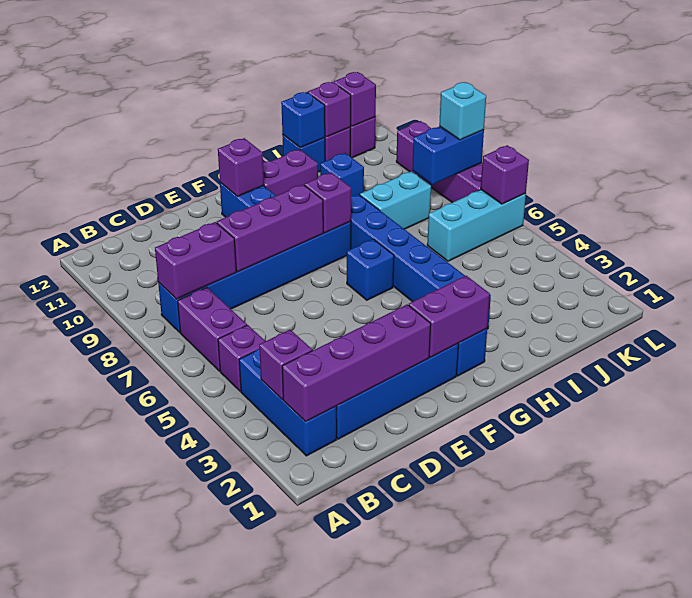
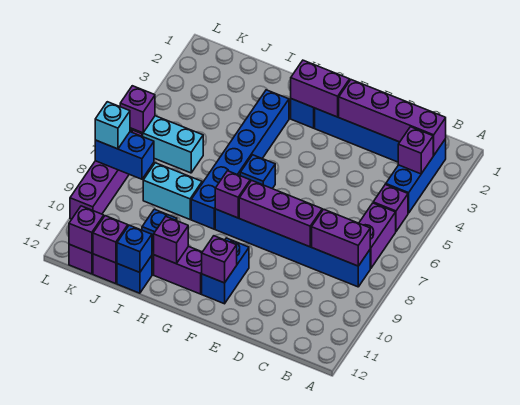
none -> purple 1x1 brick [154,217,188,264]

